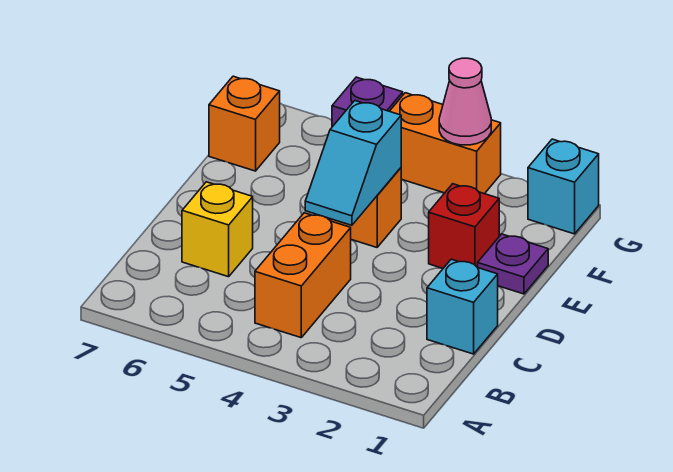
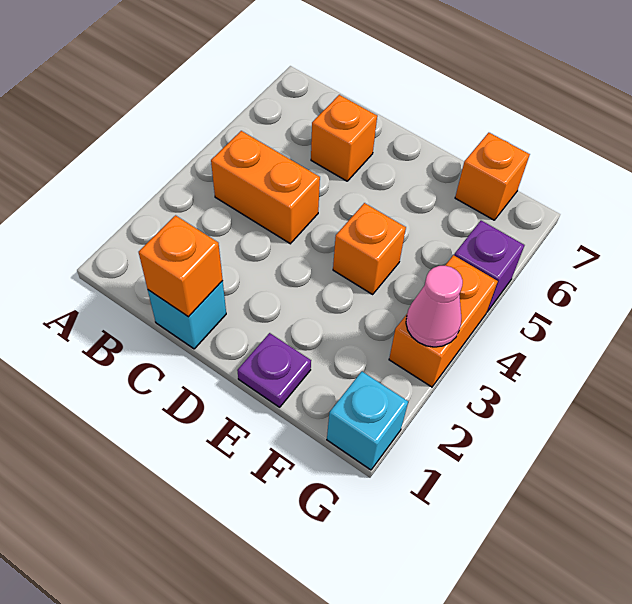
none -> orange 1x1 brick [139,215,223,317]
yellow 1x1 brick [182,182,253,277] -> orange 1x1 brick [311,95,377,181]
cyan 1x2 slope [305,101,401,225] -> none
red 1x1 brick [429,184,499,268] -> none

